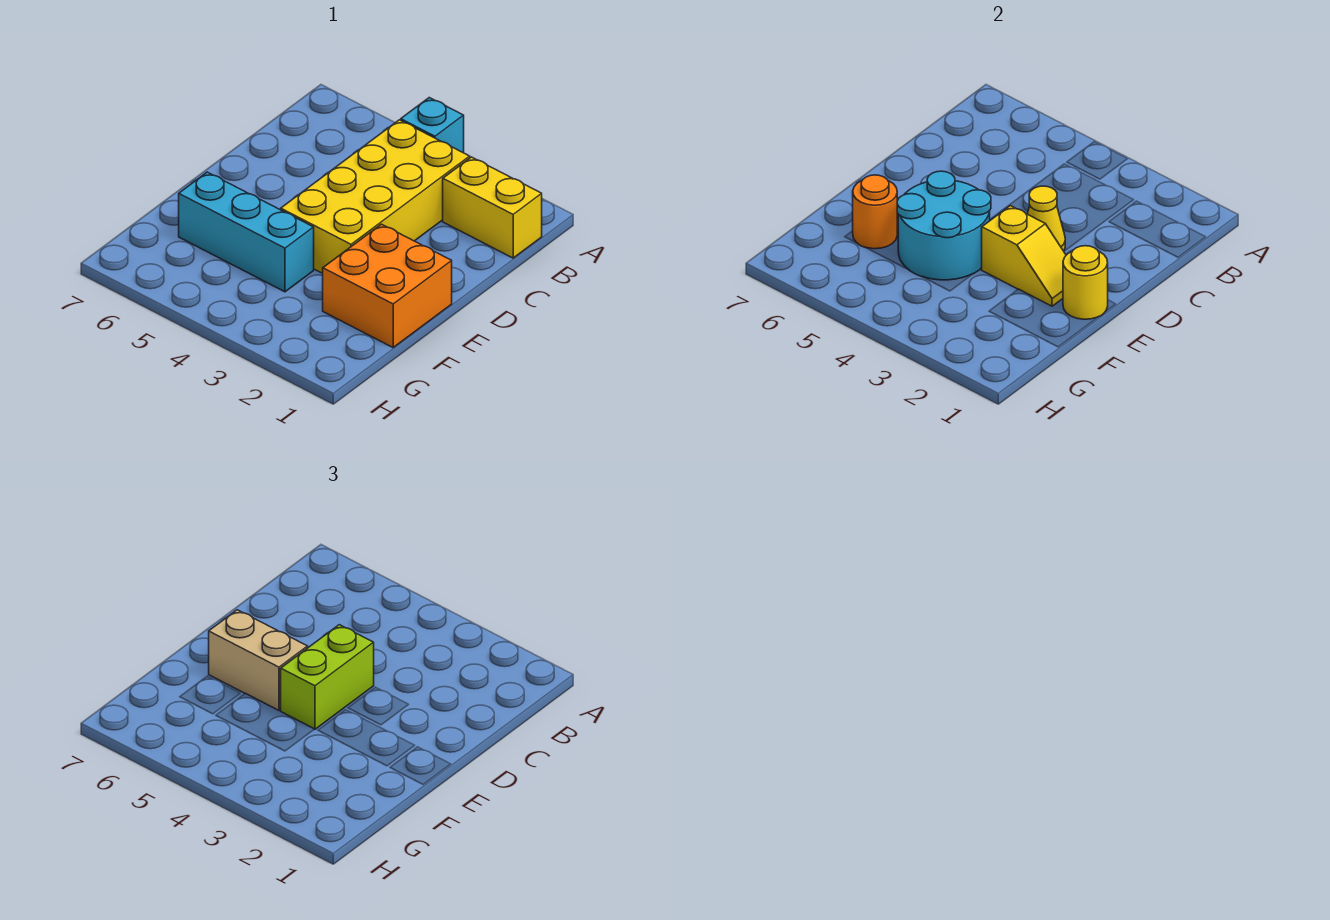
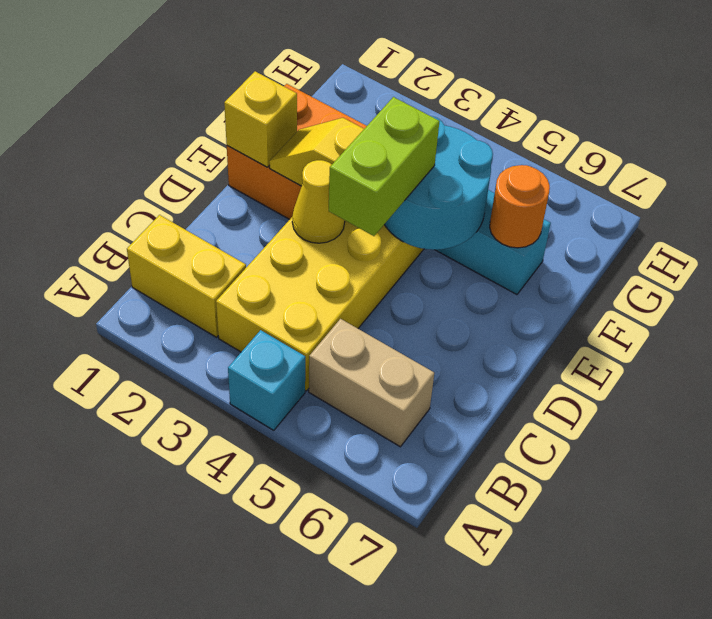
yellow 1x1 round brick [1063,246,1108,319] -> yellow 1x1 brick [224,71,297,167]
tan 1x2 brick [209,610,308,710] -> tan 1x2 brick moved to [309,319,434,447]

